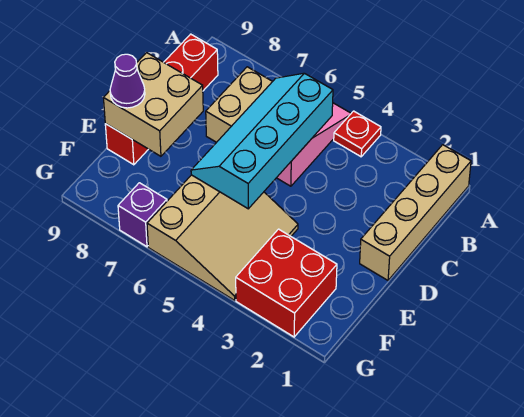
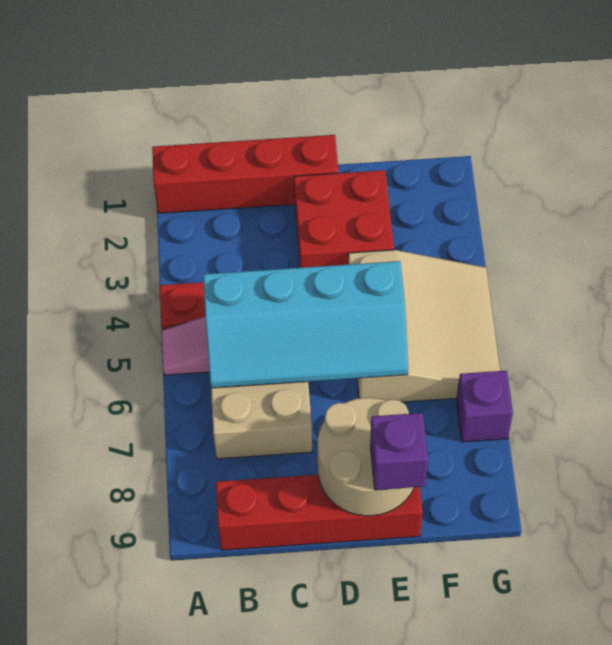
tan 1x4 brick [360,145,471,280] -> red 1x4 brick [152,135,339,213]
tan 2x2 brick [104,53,203,156] -> tan 2x2 round brick [318,398,414,516]
tan 3x3 slope [147,175,298,300] -> tan 3x3 slope turned to [348,250,500,402]
purple 1x1 cone [110,54,145,108] -> purple 1x1 brick [370,413,428,490]
red 2x2 brick [236,229,337,337] -> red 2x2 brick moved to [294,170,394,268]

